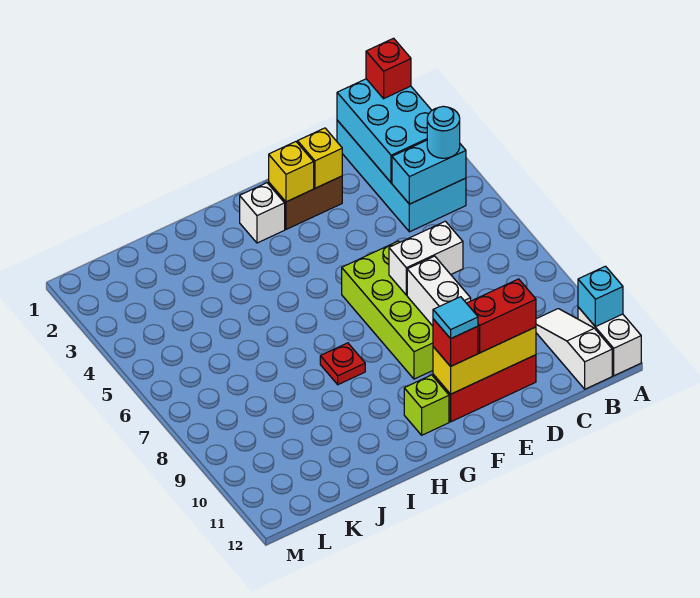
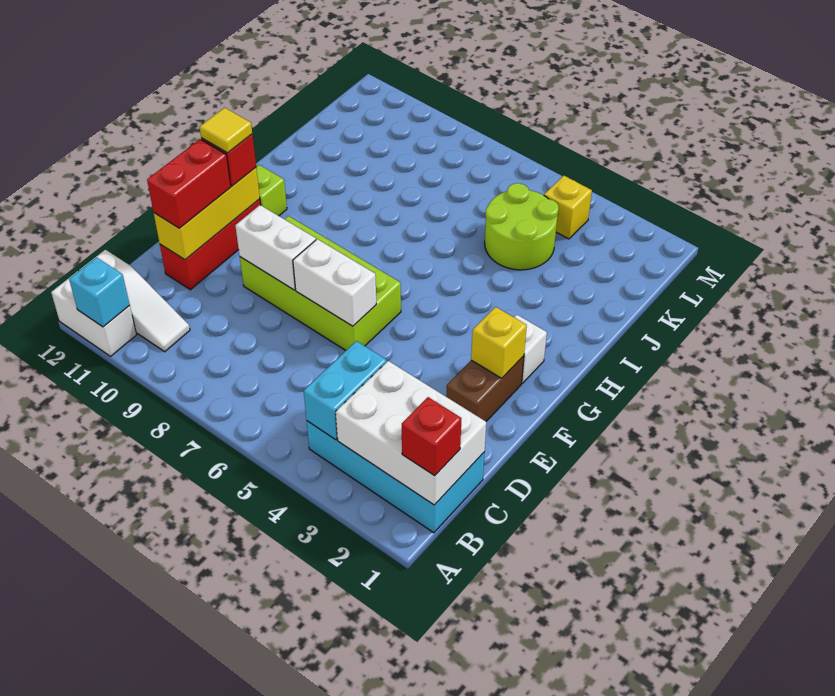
cyan 2x3 brick [337,79,432,183] -> white 2x3 brick [336,361,486,505]
cyan 1x1 round brick [427,106,460,158] -> none
white 1x2 brick [389,221,463,295] -> white 1x2 brick turned to [293,239,376,326]
yellow 1x1 brick [297,128,342,188] -> yellow 1x1 brick moved to [544,176,592,239]
cyan 1x1 tile [433,297,478,339] -> yellow 1x1 tile [200,108,252,153]
red 1x1 plate [320,343,365,385] -> none
none -> lime 2x2 round brick [485,183,559,270]

